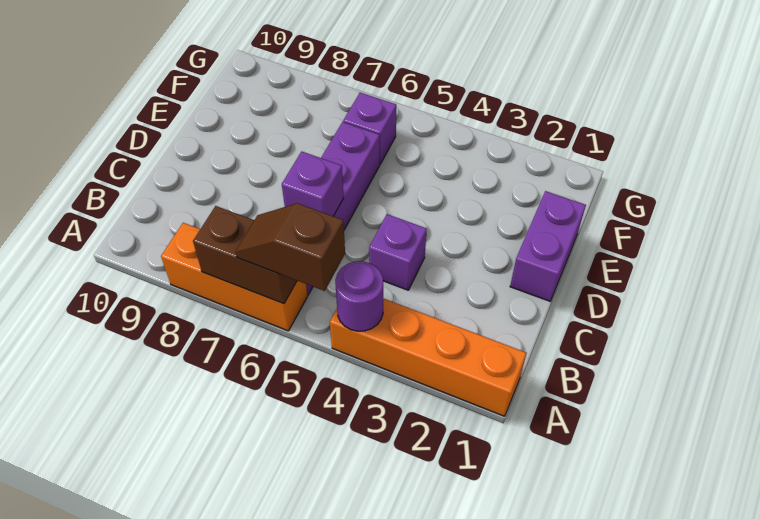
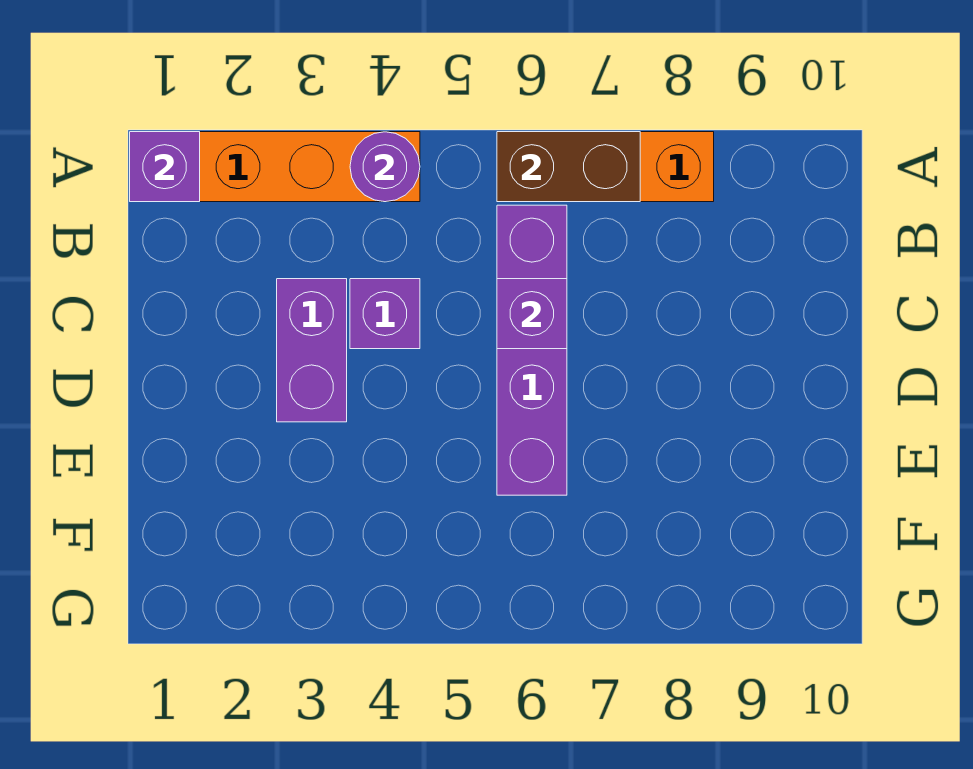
brown 1x2 slope [235,203,345,291] -> none
purple 1x2 brick [510,191,586,301] -> purple 1x2 brick moved to [277,279,347,422]
purple 1x1 brick [343,93,396,164] -> purple 1x1 brick moved to [130,132,200,202]

